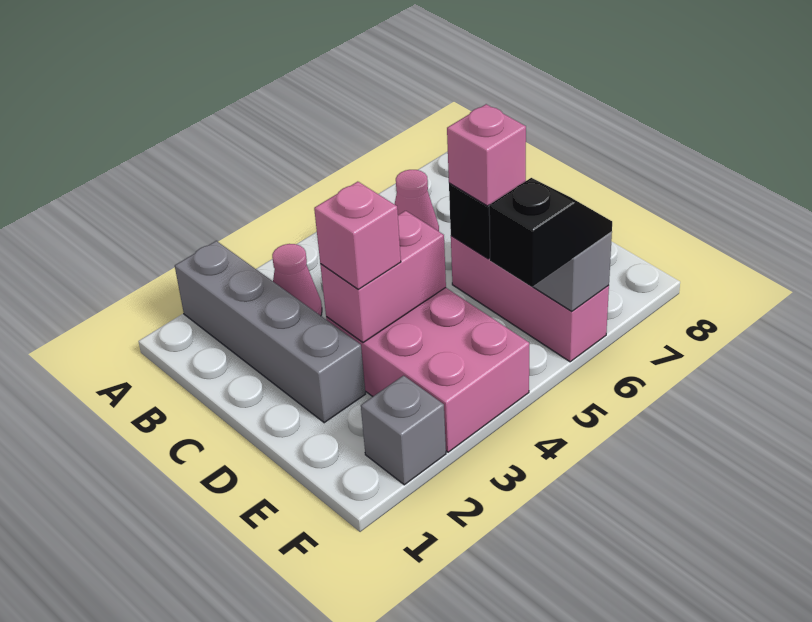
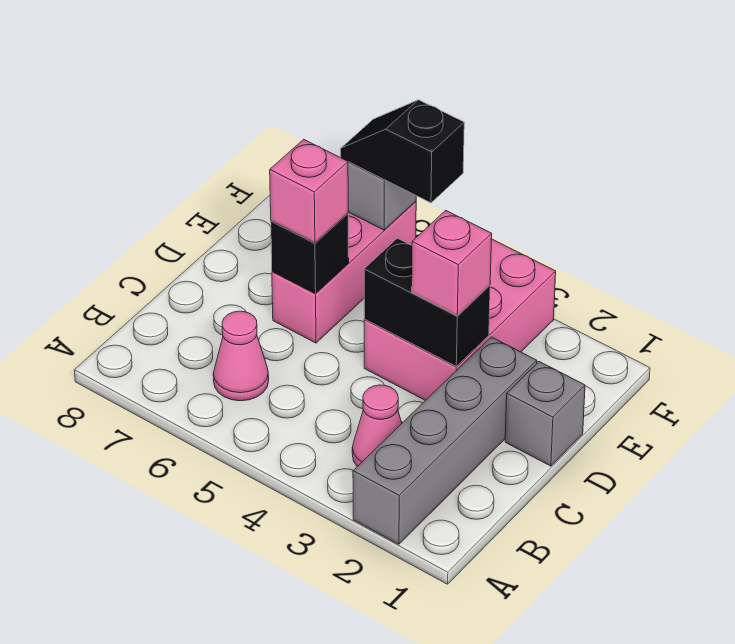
pink 1x2 brick [320,211,446,343] -> black 1x2 brick [364,238,490,367]
grey 1x1 brick [361,376,446,485] -> grey 1x1 brick moved to [505,362,585,466]

